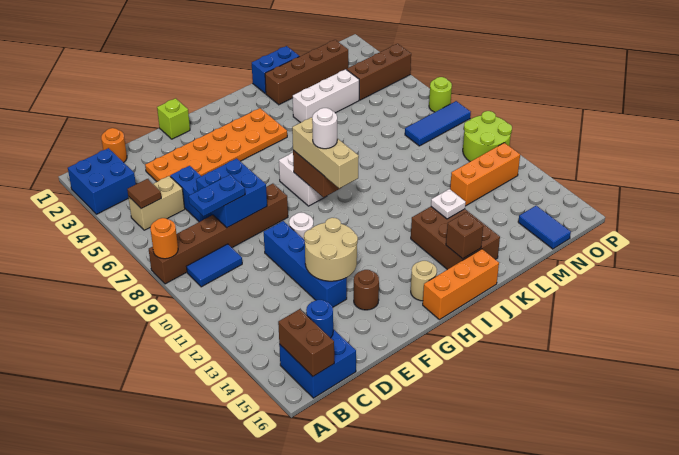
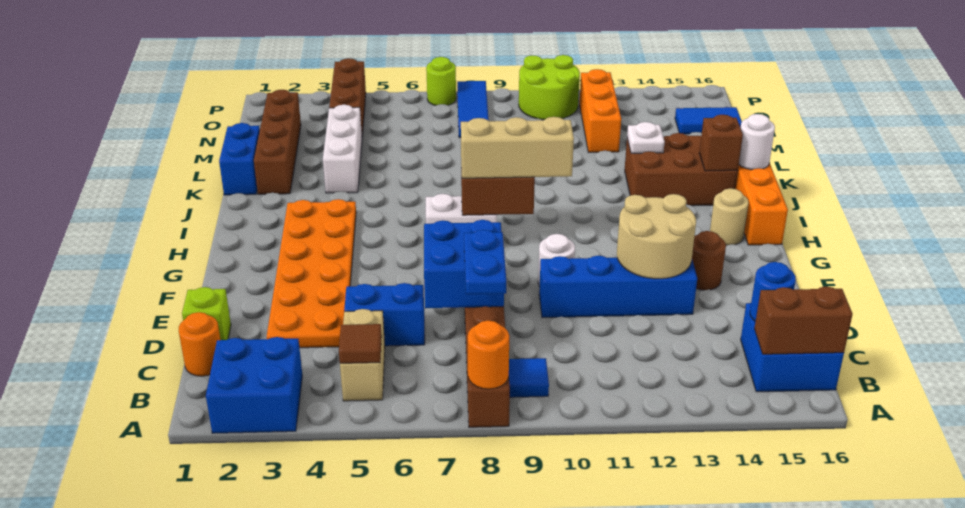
blue 1x2 tile [187,244,242,287] -> blue 1x1 tile [509,358,549,397]
lime 1x1 brick [157,98,190,139] -> lime 1x1 brick moved to [182,287,231,340]
white 1x1 round brick [312,108,337,149] -> white 1x1 round brick moved to [739,114,775,170]

